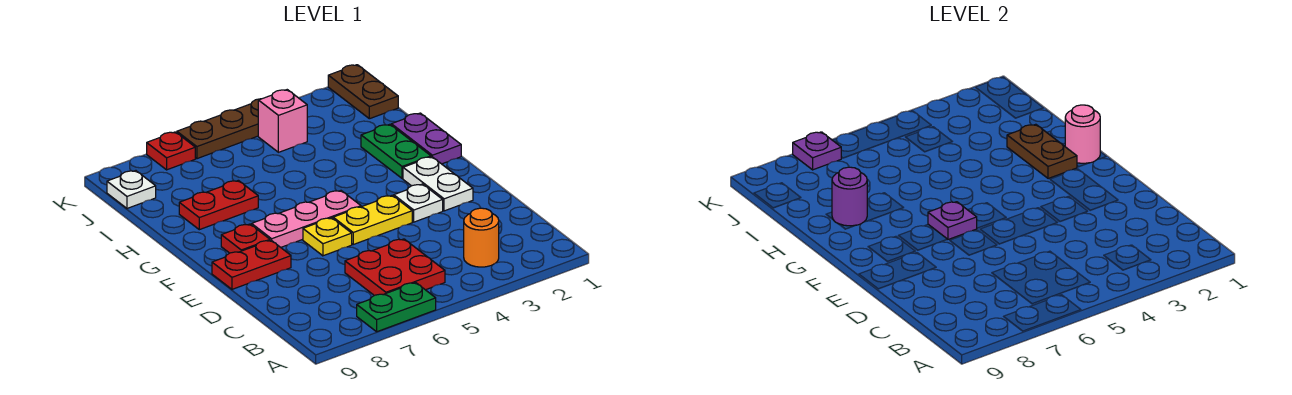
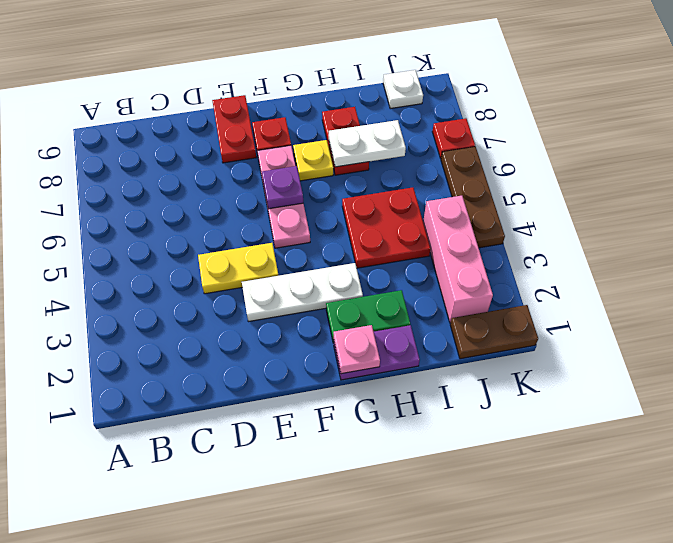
green 1x2 plate [357,283,436,332] -> none
orange 1x1 round brick [464,208,499,267] -> none
red 2x2 plate [345,239,445,295] -> red 2x2 plate moved to [342,188,430,268]
white 1x2 plate [403,157,473,211] -> white 1x2 plate moved to [329,120,406,167]
white 1x1 plate [394,184,443,222] -> white 1x3 plate [242,263,363,322]
yellow 1x2 plate [333,195,412,244] -> yellow 1x2 plate turned to [198,243,278,294]
yellow 1x1 plate [303,218,352,256] -> yellow 1x1 plate moved to [293,140,333,181]
pink 1x1 round brick [1065,105,1100,163] -> pink 1x1 plate [334,325,380,374]
brown 1x2 plate [1007,124,1077,179] -> none
purple 1x1 round brick [832,167,867,226] -> none
pink 1x1 brick [258,90,307,152] -> pink 1x3 brick [423,196,493,323]
purple 1x1 plate [793,132,841,170] -> none

